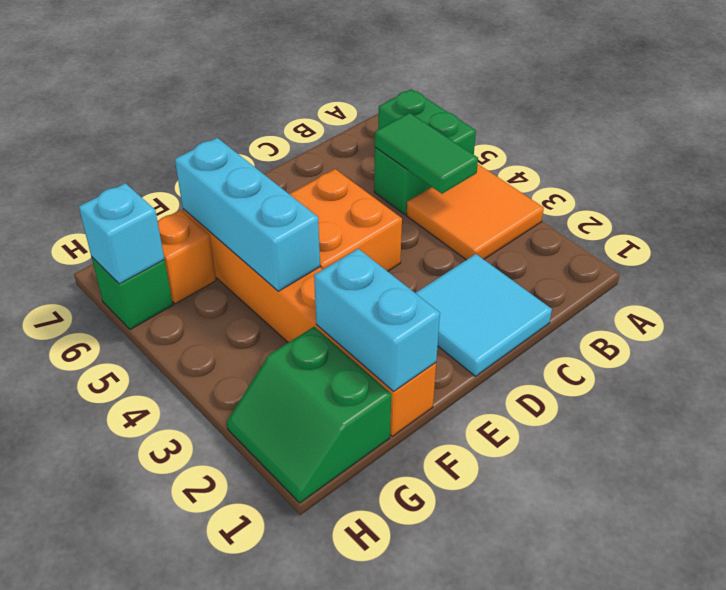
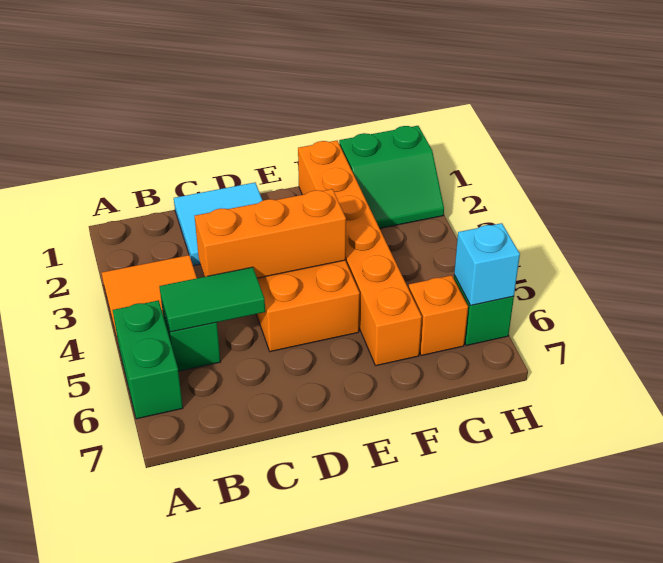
green 1x2 tile [375,113,478,194] -> green 1x2 tile turned to [159,267,265,332]
none -> orange 1x3 brick [195,189,346,278]
cyan 1x2 brick [314,249,440,392] -> none
cyan 1x3 brick [175,138,320,291] -> none
green 2x2 slope [227,327,391,503] -> green 2x2 slope turned to [339,126,444,228]

